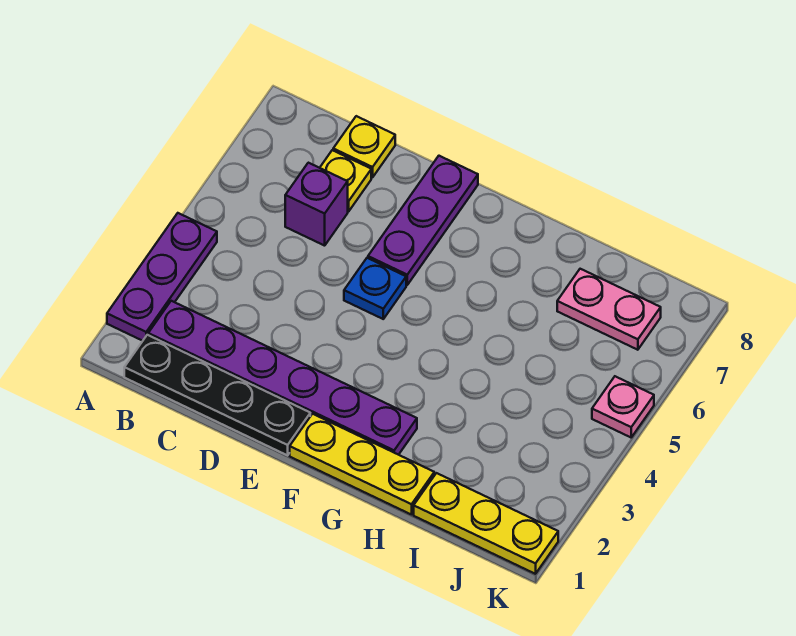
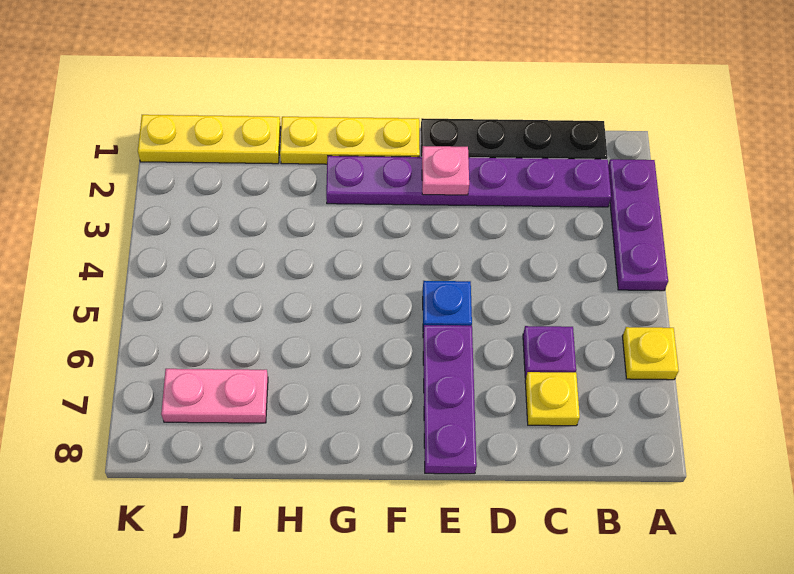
purple 1x1 brick [285,163,348,246] -> purple 1x1 plate [523,326,576,378]
yellow 1x1 plate [333,116,395,177] -> yellow 1x1 plate moved to [622,327,679,380]
pink 1x1 plate [592,376,654,437] -> pink 1x1 plate moved to [422,146,469,195]

